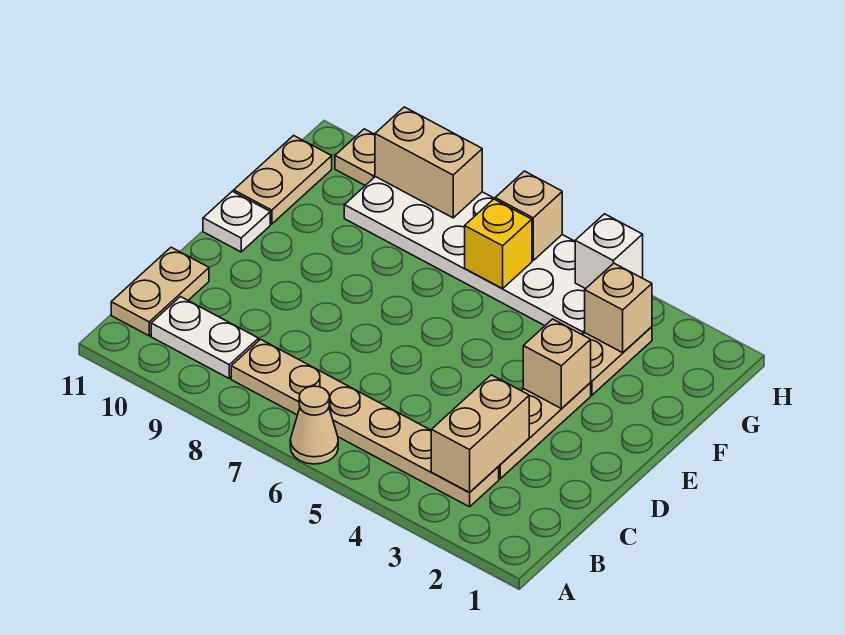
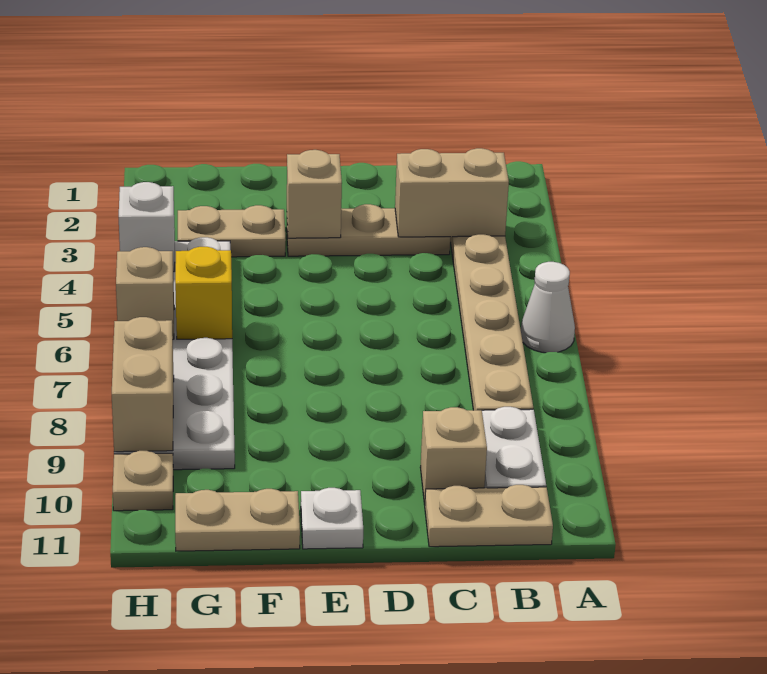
tan 1x1 cone [290,386,338,464] -> white 1x1 cone [521,262,575,353]
tan 1x1 brick [585,263,652,353] -> tan 1x1 brick moved to [420,407,487,505]

